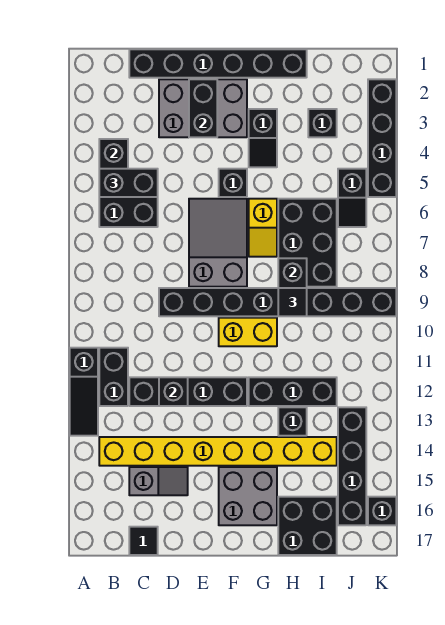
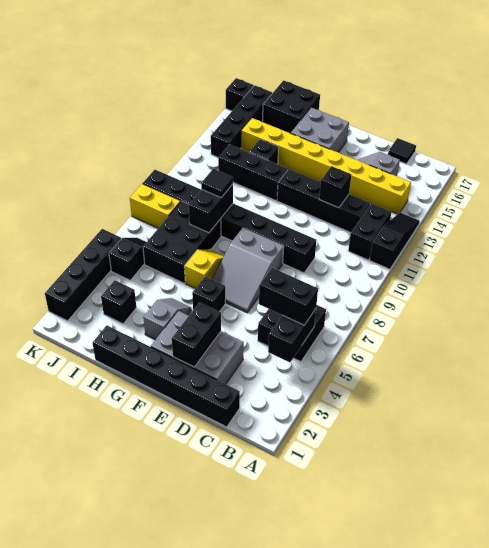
yellow 1x2 brick [219,318,277,346] -> yellow 1x2 brick moved to [130,184,181,228]
black 1x2 slope [249,109,277,167] -> grey 1x2 slope [143,298,192,340]

